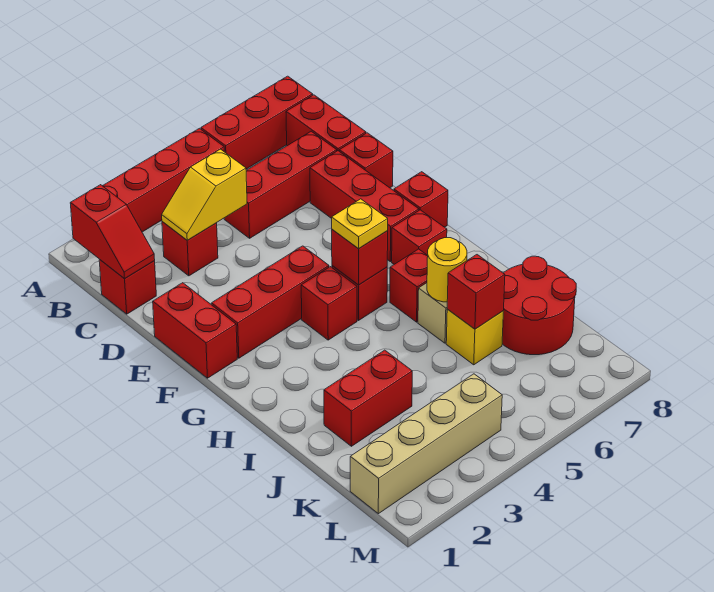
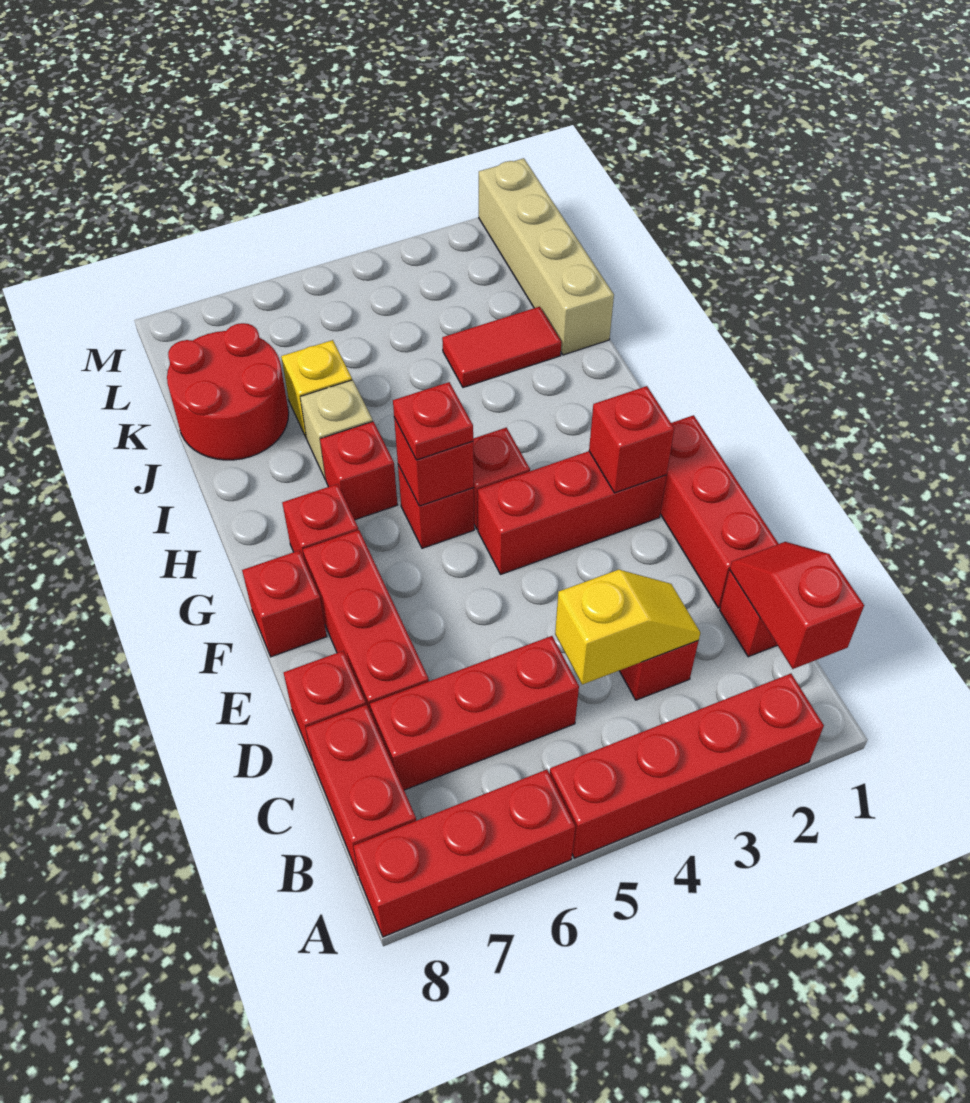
red 1x2 brick [153,283,237,378] -> red 1x3 brick [660,415,778,608]
yellow 1x1 plate [332,199,388,249] -> red 1x1 plate [393,382,473,460]
yellow 1x1 round brick [427,238,467,302] -> none
red 1x2 brick [324,350,412,446] -> red 1x2 tile [442,307,561,387]
red 1x1 brick [447,255,505,329] -> red 1x1 brick moved to [589,386,674,493]
tan 1x4 brick [350,374,502,514] -> tan 1x4 brick turned to [479,158,614,355]

